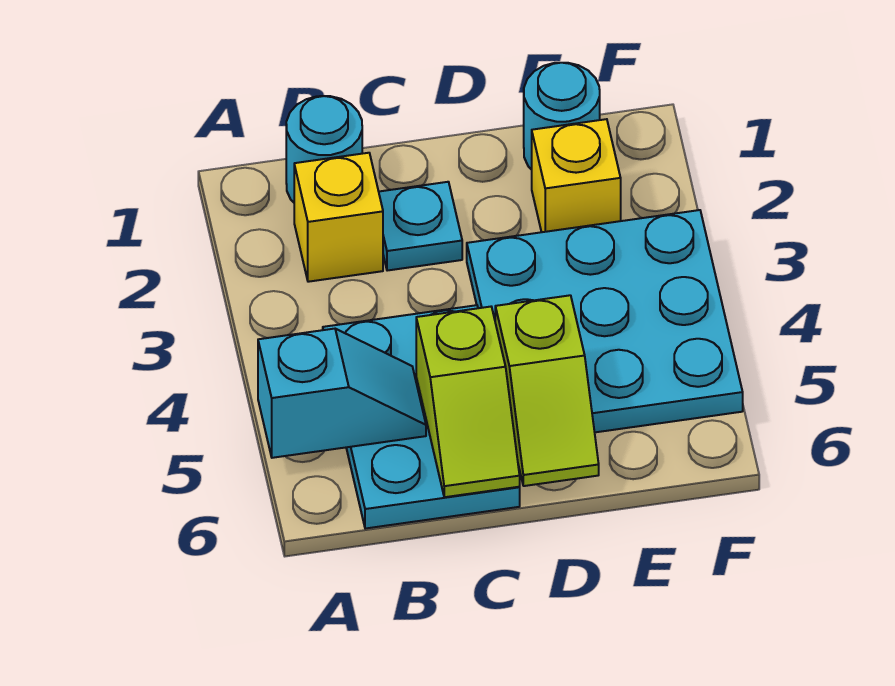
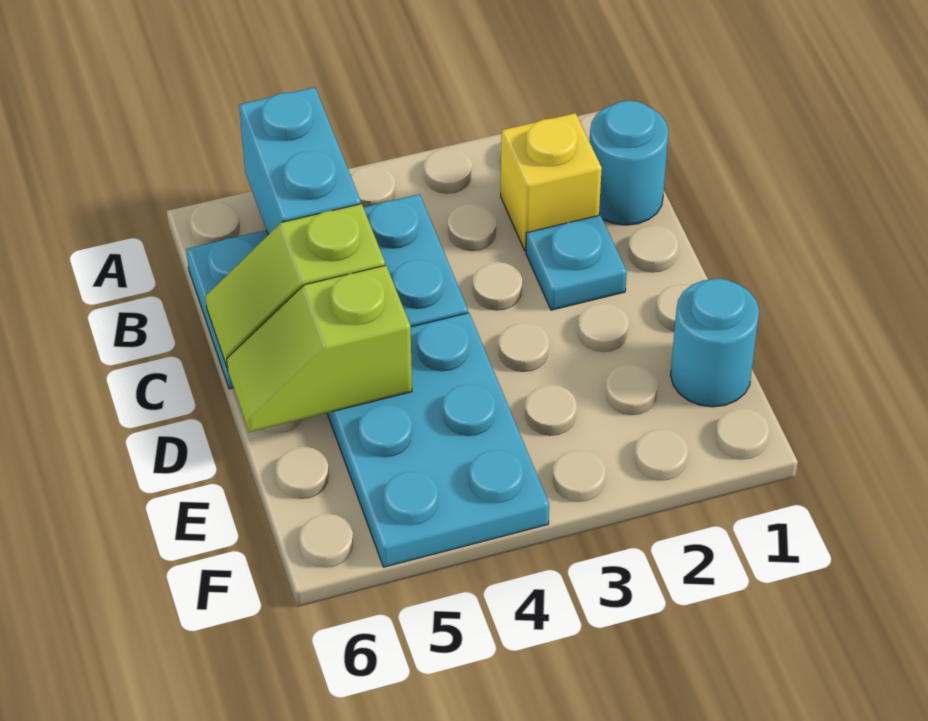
cyan 1x2 slope [258,329,426,458] -> cyan 1x2 brick [239,87,361,235]
cyan 3x3 plate [467,210,743,432] -> cyan 2x3 plate [327,313,549,567]
yellow 1x1 brick [532,119,621,232] -> none

